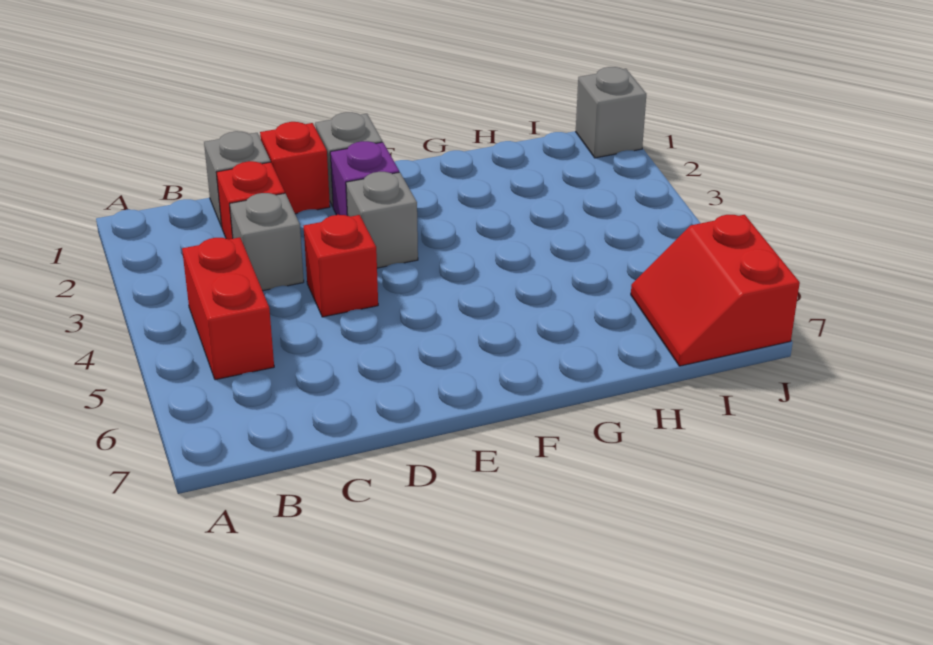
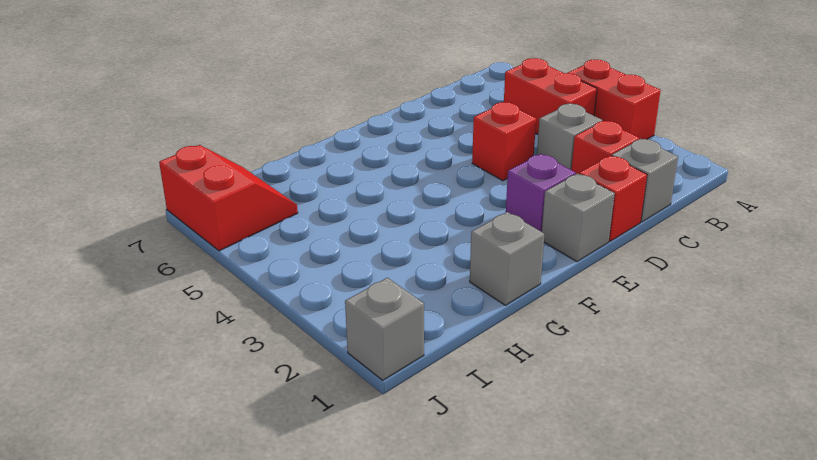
none -> red 1x2 brick [568,60,661,139]
grey 1x1 brick [346,172,418,268] -> grey 1x1 brick moved to [470,212,544,305]

